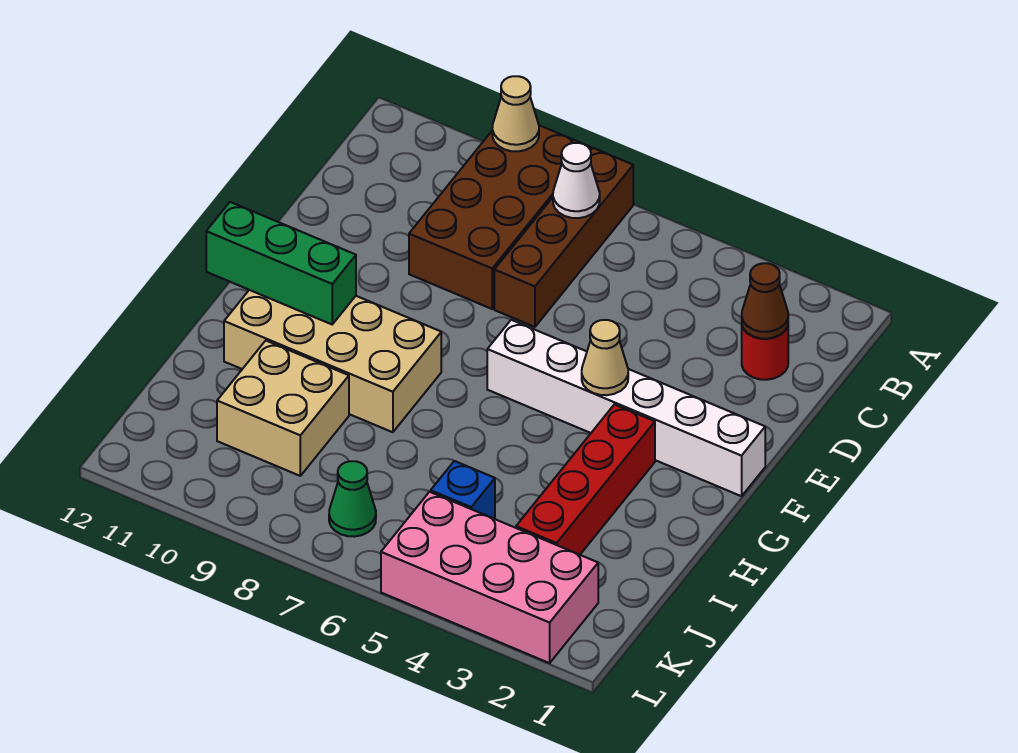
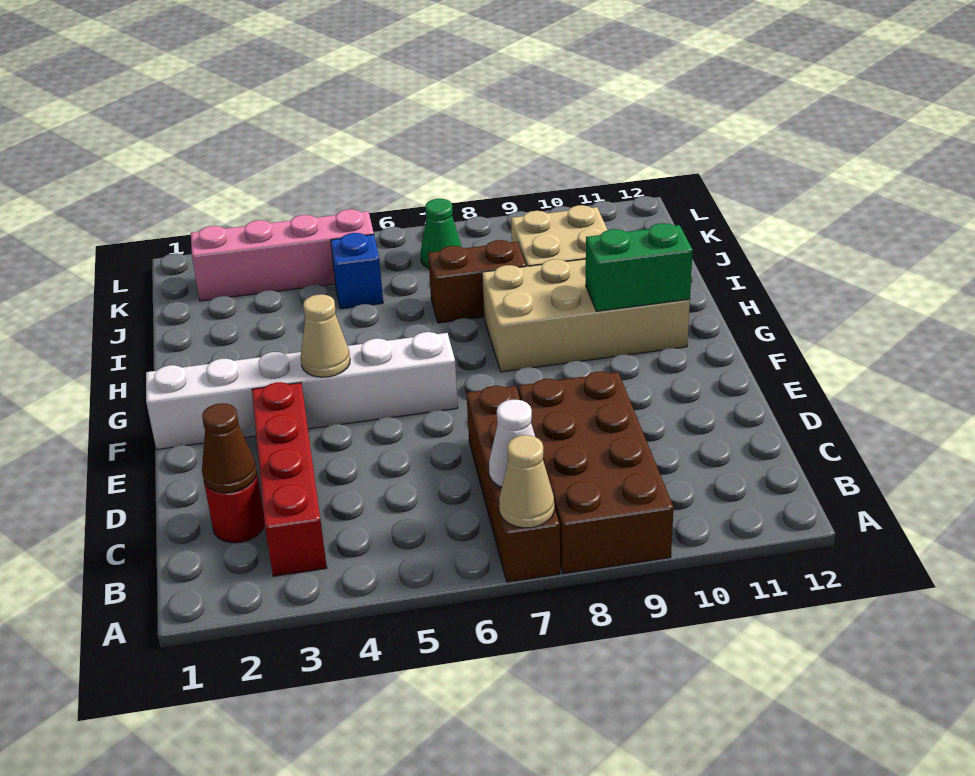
tan 1x1 cone [492,76,539,151] -> tan 1x1 cone moved to [499,435,554,528]
red 1x4 brick [516,404,655,555] -> red 1x4 brick moved to [252,382,327,576]
green 1x3 brick [206,202,356,324] -> green 1x2 brick [586,223,693,311]
none -> brown 1x2 brick [428,240,526,323]
pink 2x4 brick [381,492,598,663] -> pink 1x4 brick [191,209,374,301]

